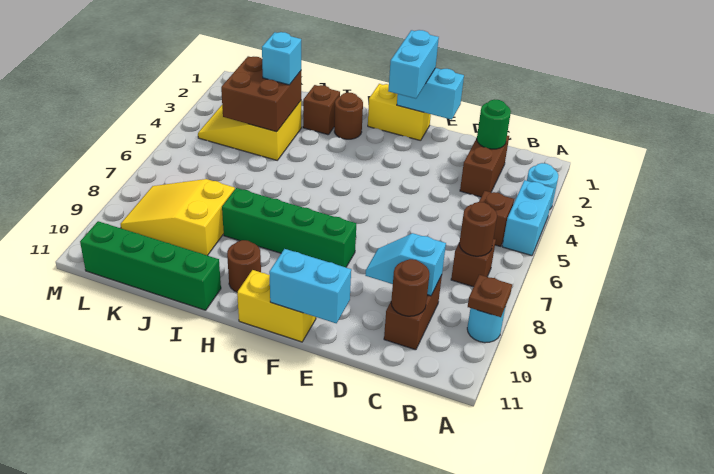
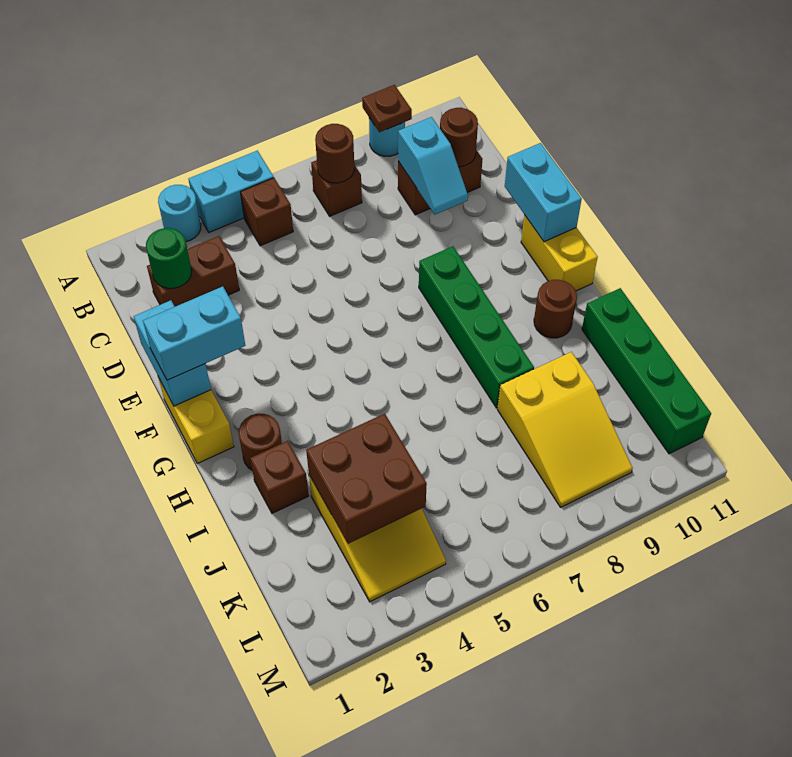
cyan 1x1 brick [262,32,301,85] -> none

